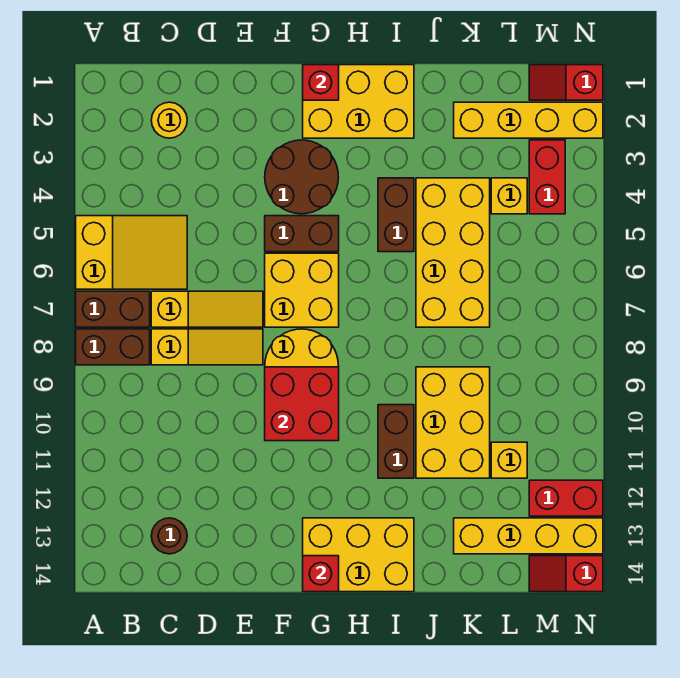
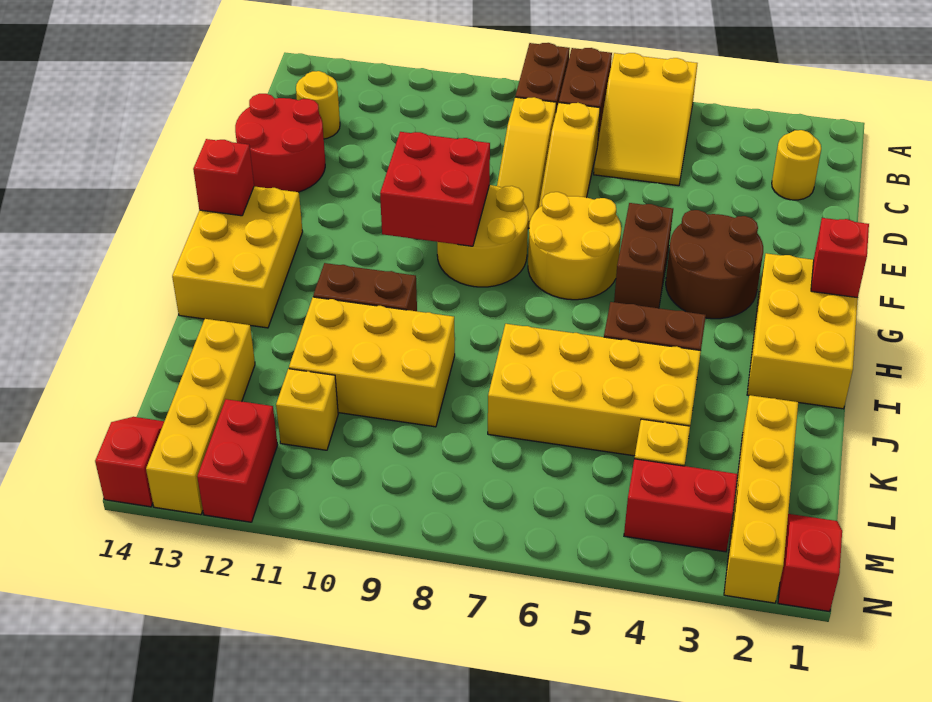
brown 1x1 round brick [151,518,187,554] -> yellow 1x1 round brick [296,71,340,139]
none -> red 2x2 round brick [235,94,325,192]
yellow 2x2 brick [265,253,339,327] -> yellow 2x2 round brick [528,192,621,300]

